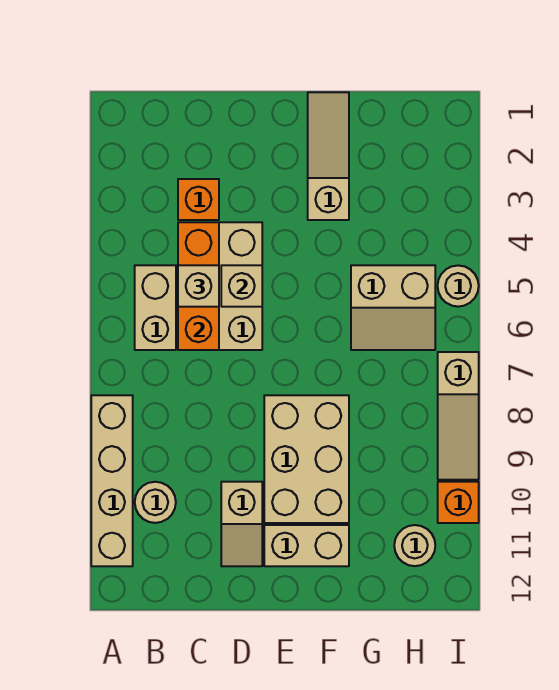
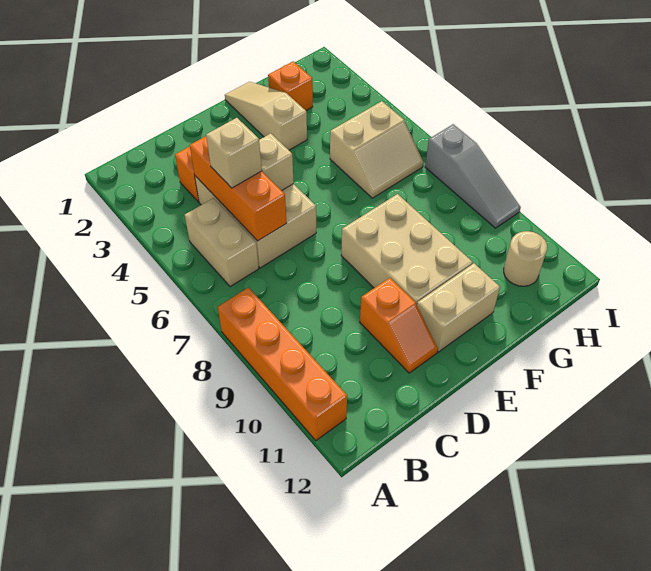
tan 1x4 brick [91,395,133,566] -> orange 1x4 brick [218,288,347,440]
tan 1x1 round brick [135,482,176,523] -> none
tan 1x2 slope [221,482,262,566] -> orange 1x2 slope [360,278,438,373]
tan 1x1 round brick [438,266,479,307] -> none
tan 1x3 slope [438,352,479,480] -> grey 1x3 slope [425,124,521,228]
orange 1x1 brick [438,482,479,523] -> orange 1x1 brick moved to [268,62,313,111]

